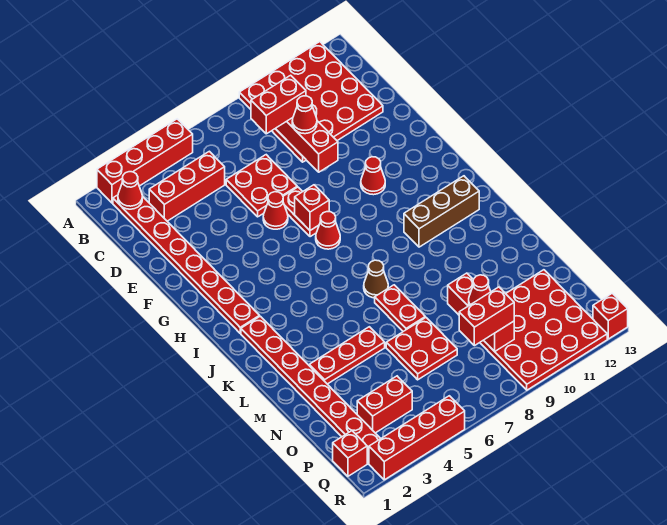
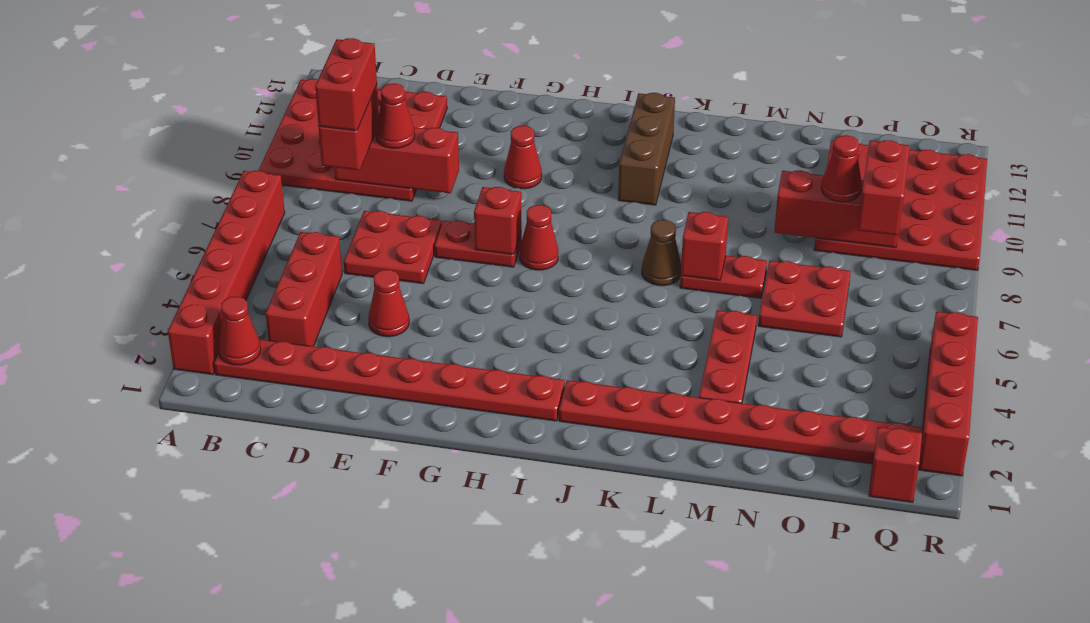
red 1x4 brick [97,119,193,203] -> red 1x6 brick [168,171,285,375]
red 1x1 cone [263,192,288,229] -> red 1x1 cone moved to [368,270,409,337]
red 1x2 brick [357,376,412,433] -> red 1x2 brick moved to [315,38,377,131]
red 1x1 brick [593,293,628,339] -> red 1x1 brick moved to [681,212,728,280]

